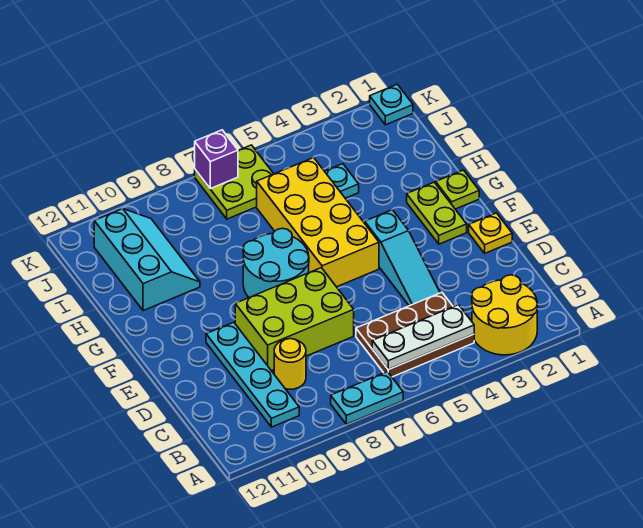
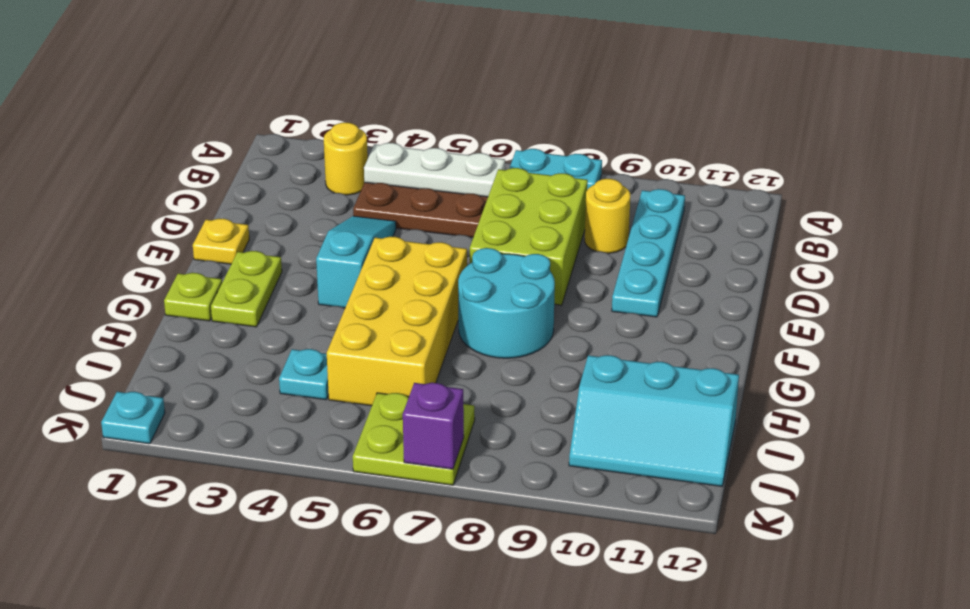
yellow 2x2 round brick [472,275,538,355] -> yellow 1x1 round brick [324,122,368,195]
lime 2x3 brick [235,268,354,371] -> lime 2x3 brick turned to [470,168,588,305]
cyan 2x3 slope [94,209,200,311] -> cyan 2x3 slope turned to [569,355,739,486]

